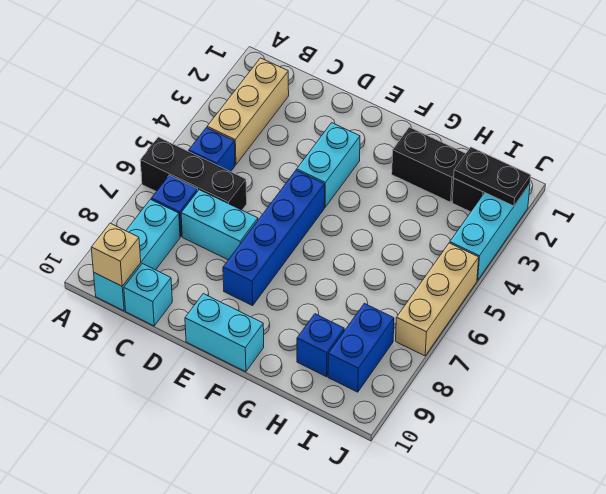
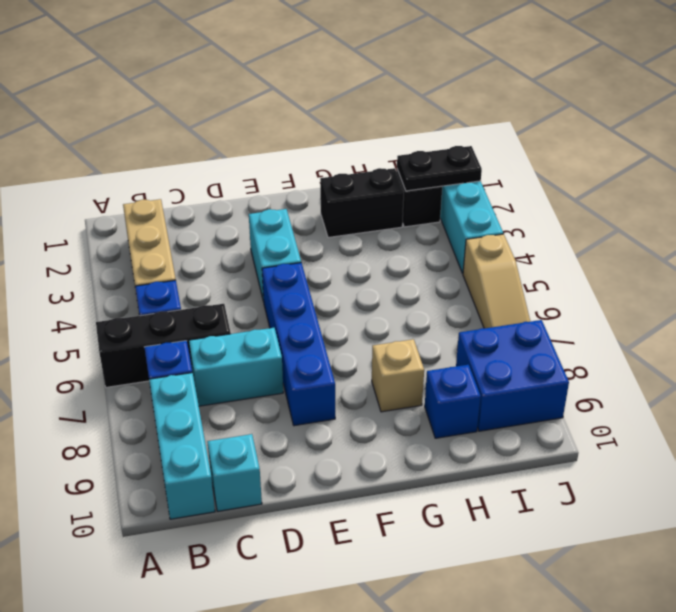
tan 1x1 brick [91,223,141,286] -> tan 1x1 brick moved to [372,339,424,412]
cyan 1x2 brick [185,294,264,372] -> none
blue 1x2 brick [328,303,394,392] -> blue 2x2 brick [456,320,569,431]
tan 1x3 brick [396,243,479,356] -> tan 1x3 slope [463,234,530,328]

